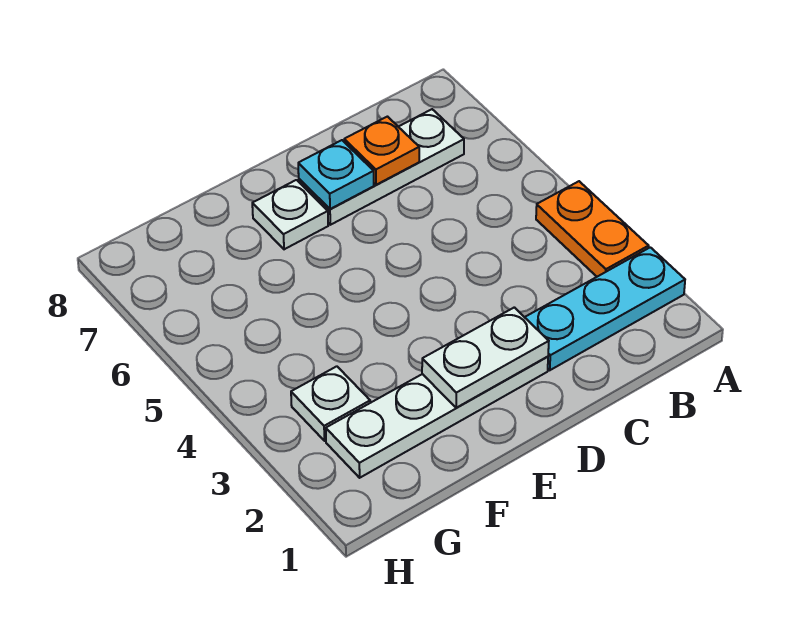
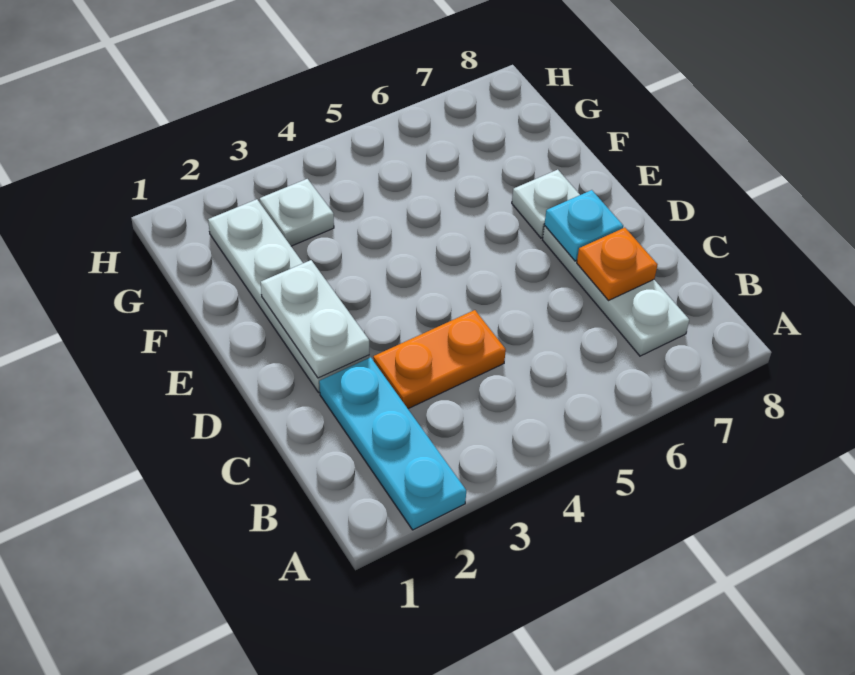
orange 1x2 plate [536,181,649,277] -> orange 1x2 plate moved to [373,310,506,409]

